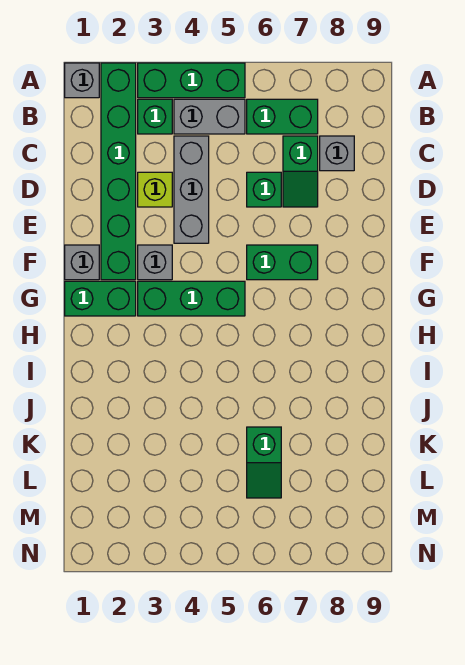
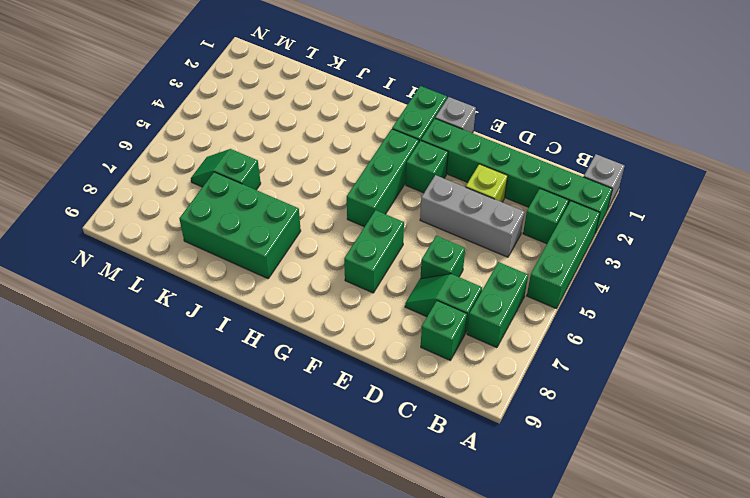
grey 1x2 brick [174,99,245,134] -> none
grey 1x1 brick [320,136,354,171] -> green 1x1 brick [421,301,467,360]
grey 1x1 brick [138,245,172,280] -> green 1x1 brick [406,141,448,193]
none -> green 2x3 brick [179,172,301,279]

